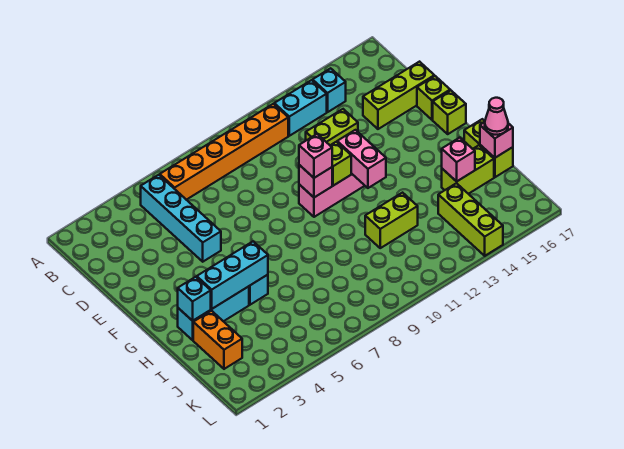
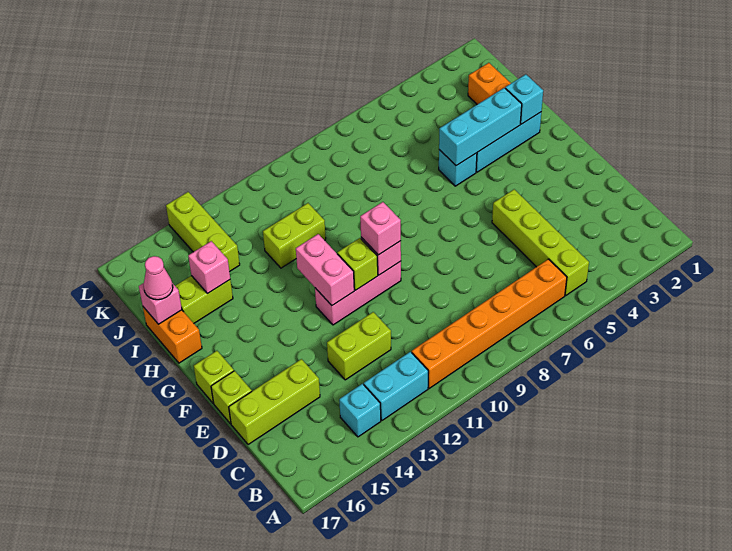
cyan 1x4 brick [141,175,221,262] -> lime 1x4 brick [492,189,589,295]
lime 1x2 brick [464,119,513,177] -> orange 1x2 brick [143,307,202,363]

